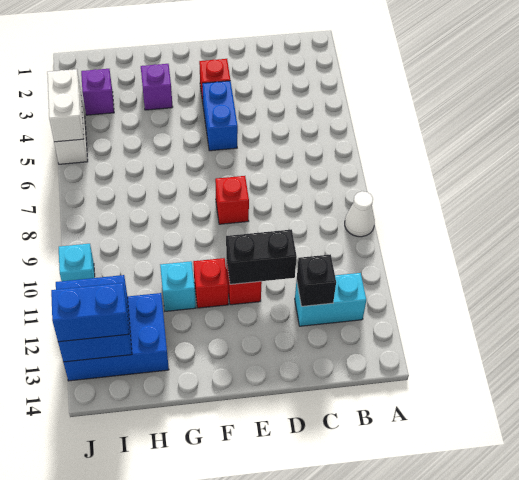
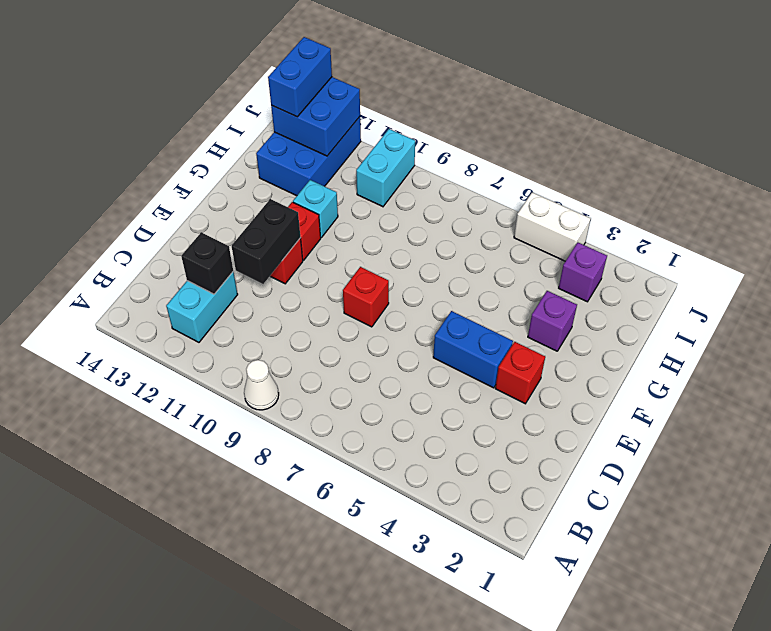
white 1x2 brick [47,69,84,142] -> none
cyan 1x1 brick [59,244,95,281] -> cyan 1x2 brick [356,129,415,207]

